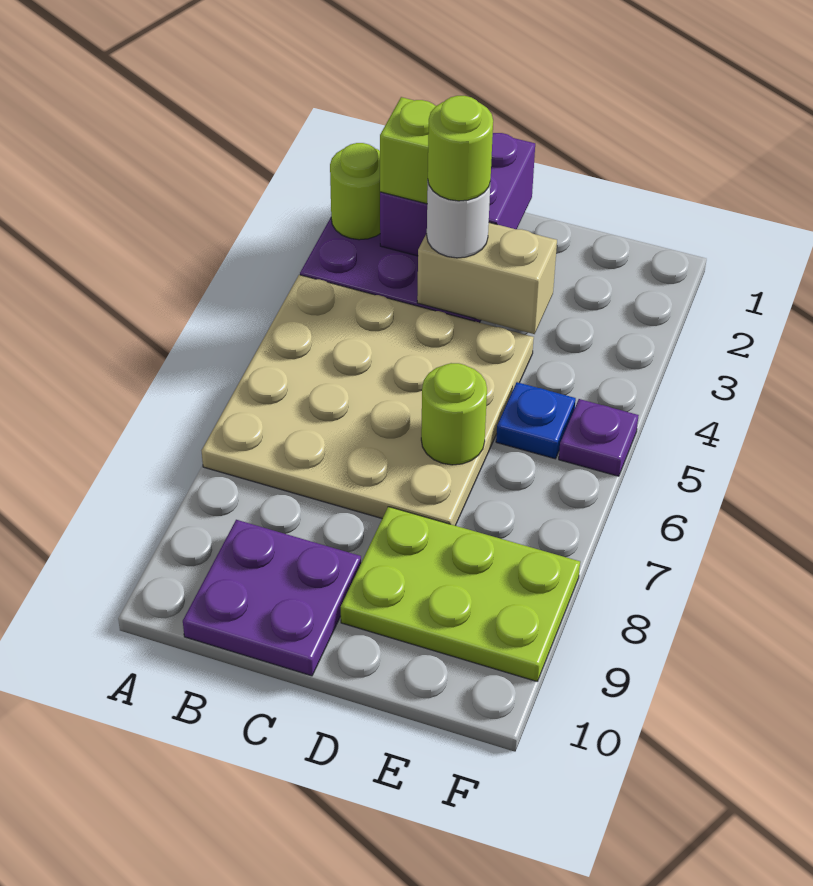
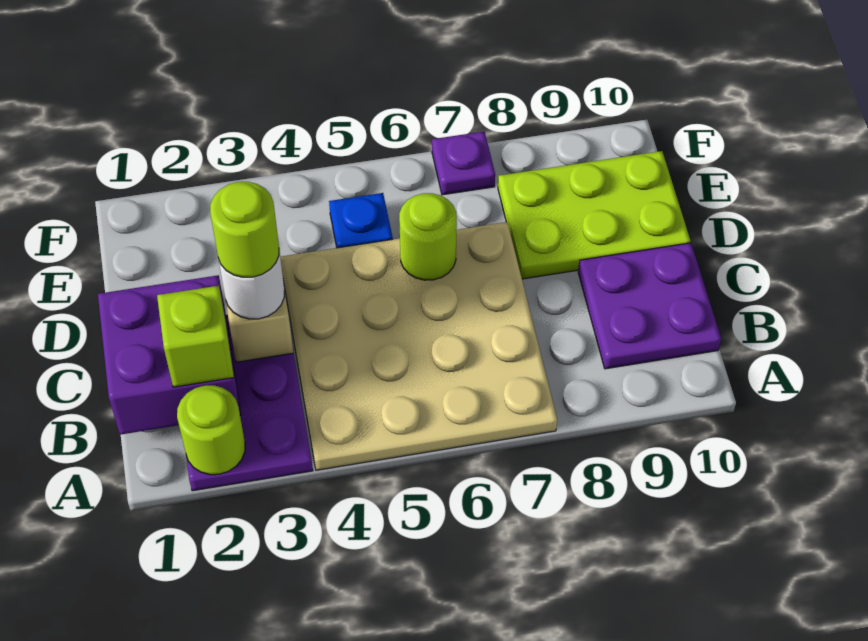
lime 2x3 plate [341,507,580,681] -> lime 2x3 plate turned to [498,151,690,279]
purple 1x1 plate [559,399,639,476] -> purple 1x1 plate moved to [432,132,495,195]

